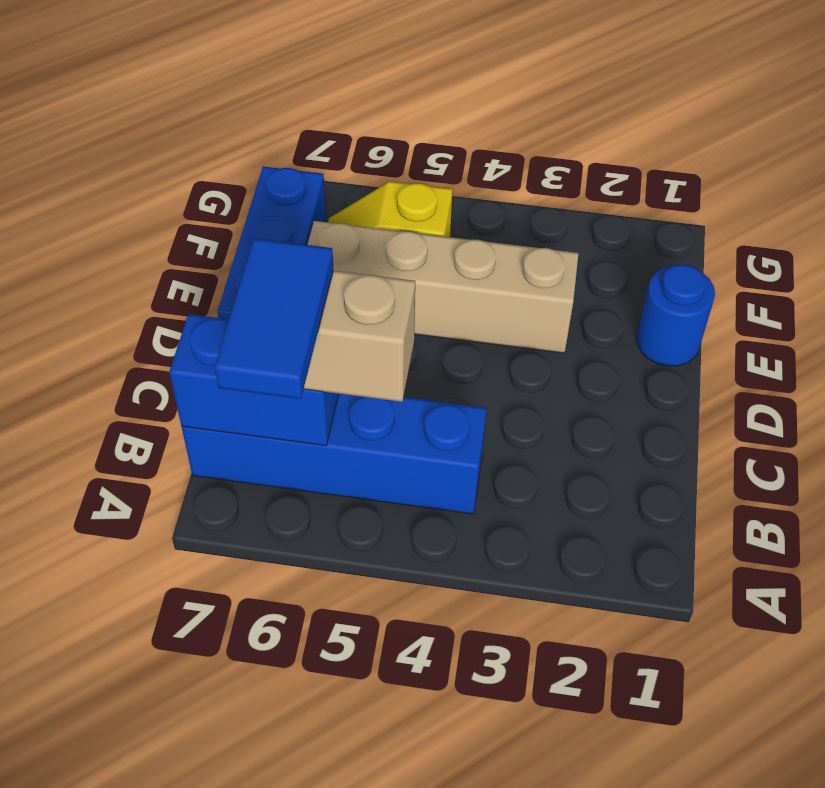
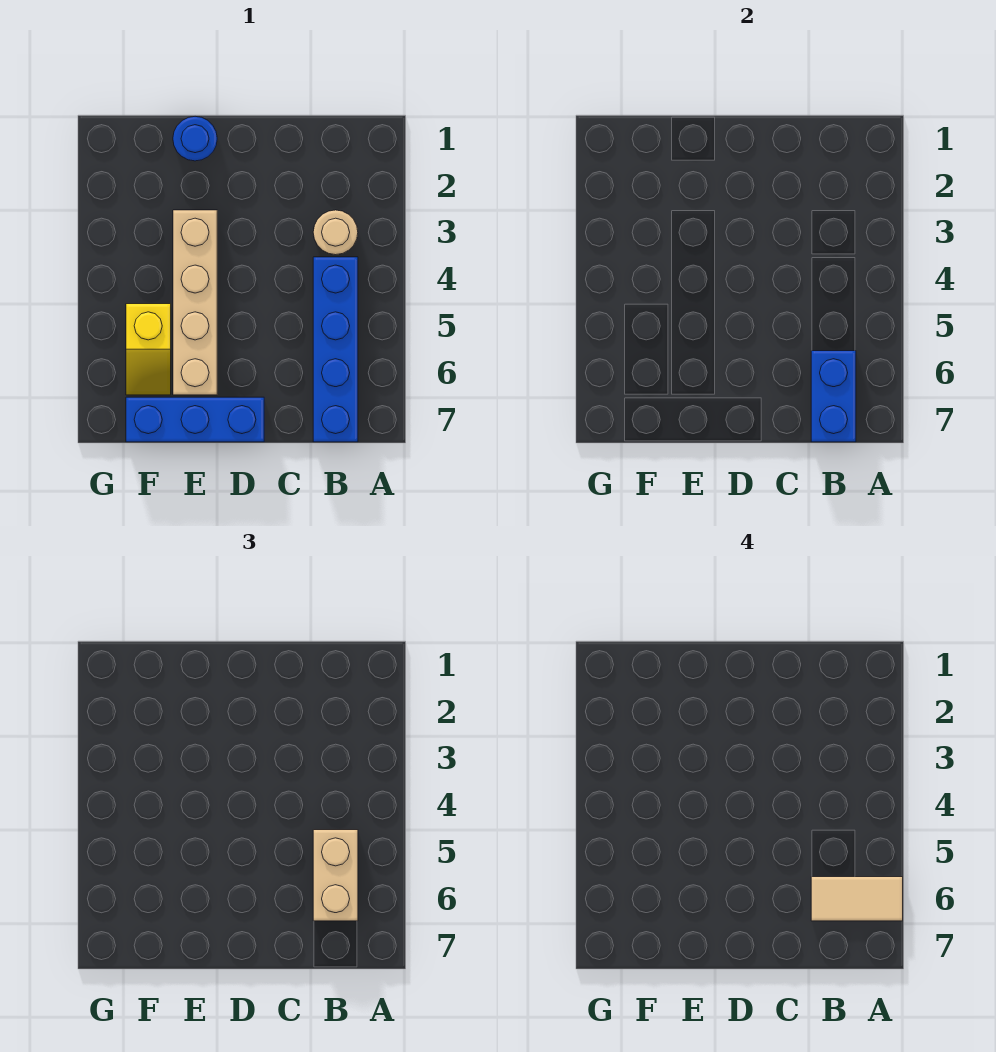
blue 1x2 tile [214,239,333,399] -> tan 1x2 tile [811,877,903,921]
none -> tan 1x1 round brick [313,210,358,255]

